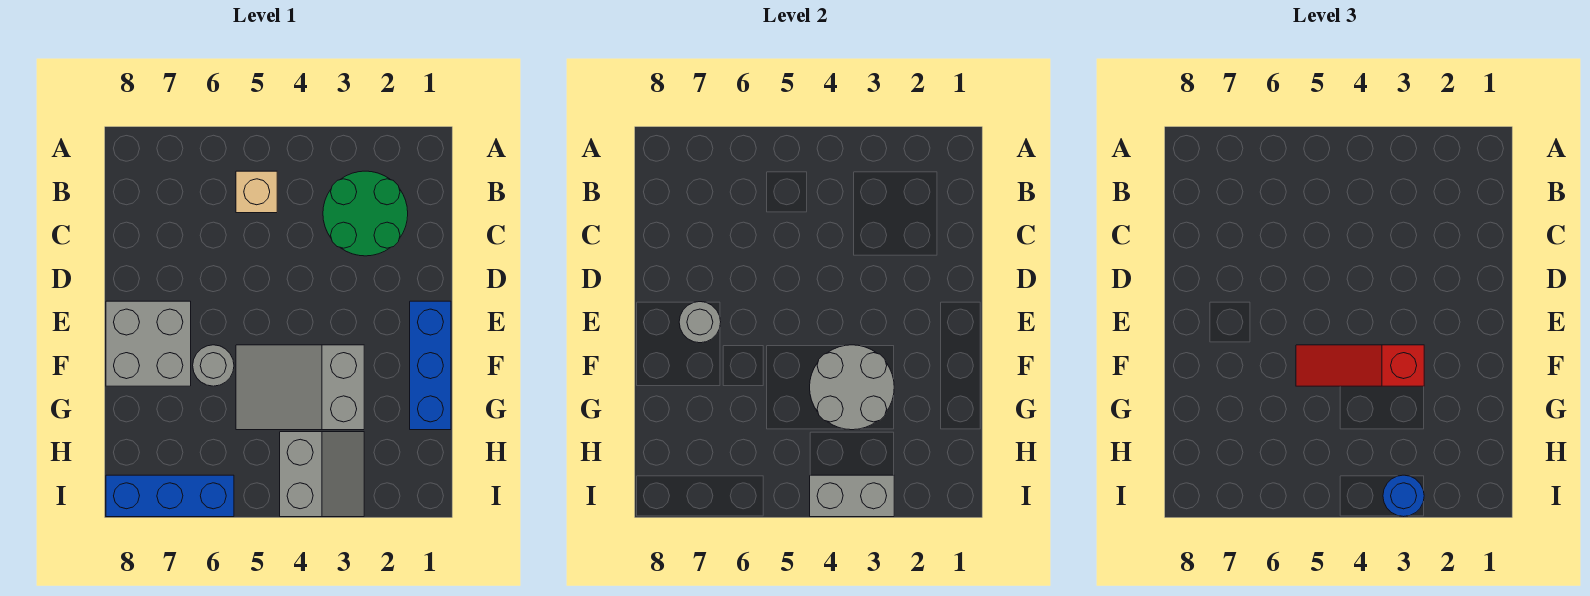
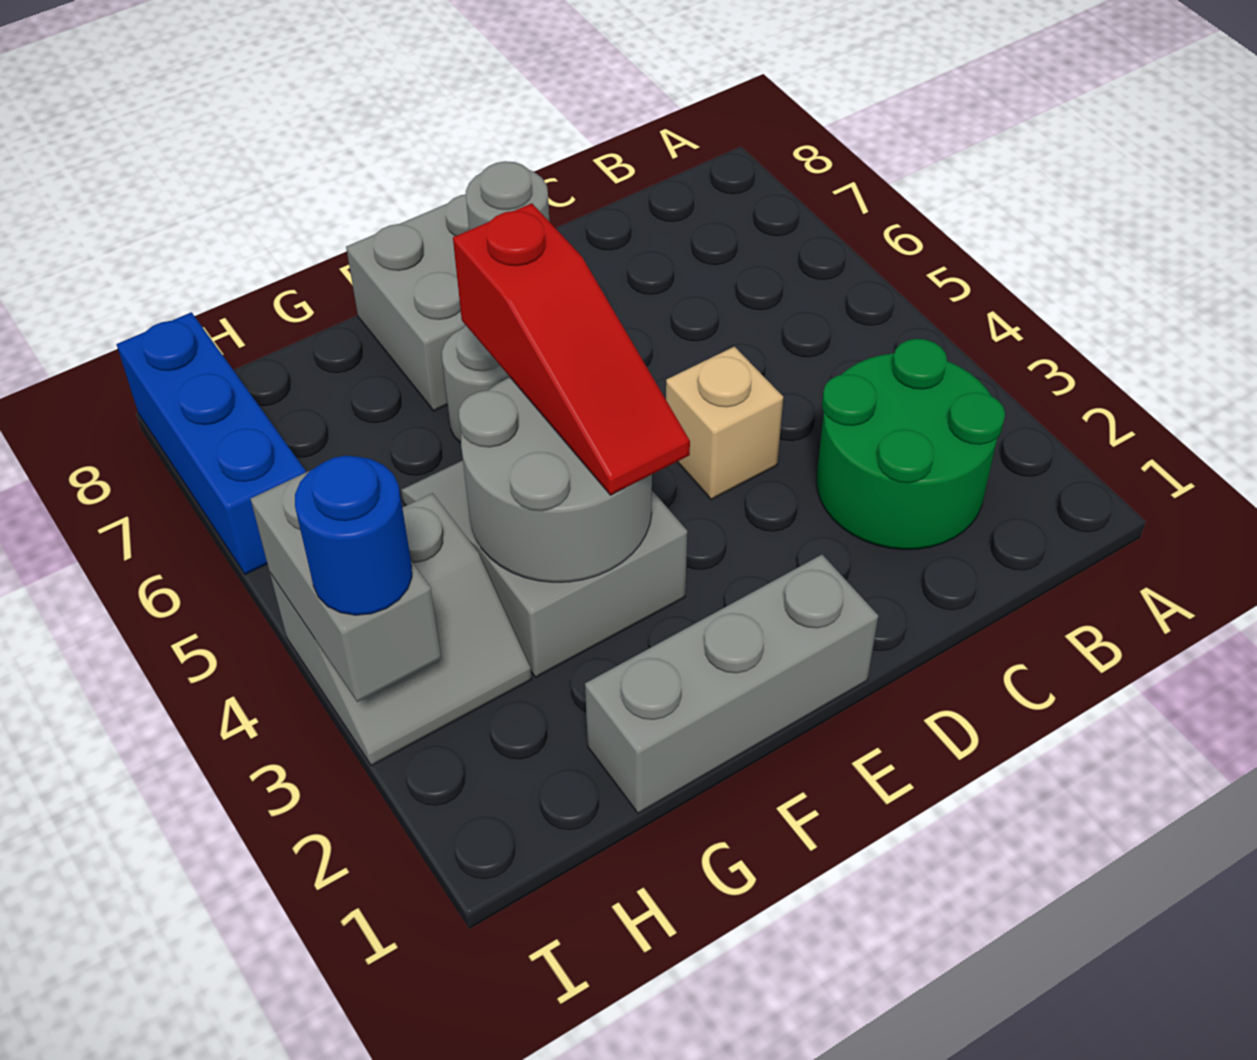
tan 1x1 brick [236,171,277,213] -> tan 1x1 brick moved to [666,347,783,500]
blue 1x3 brick [410,301,451,430] -> grey 1x3 brick [585,555,878,813]
red 1x3 slope [1296,345,1424,386] -> red 1x3 slope turned to [453,203,690,495]

